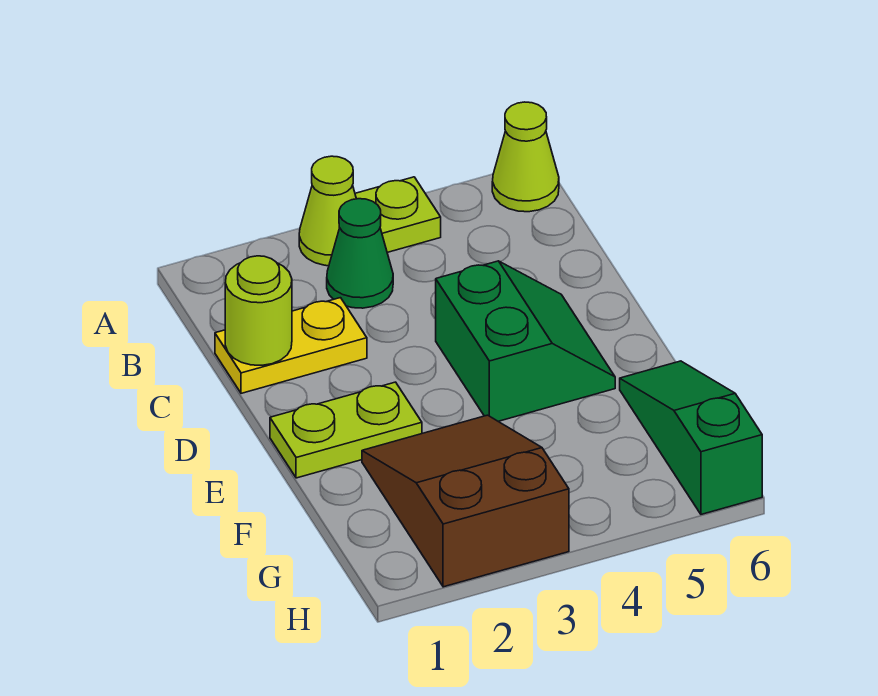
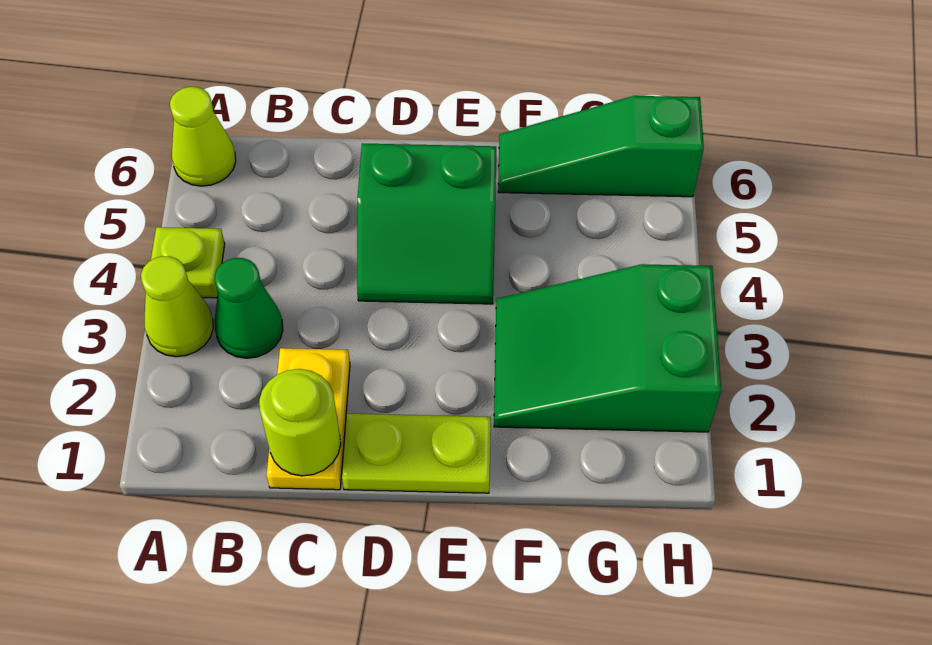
green 2x2 slope [436,261,615,421] -> green 2x2 slope turned to [357,143,496,304]
lime 1x2 plate [270,382,422,478] -> lime 1x2 plate turned to [342,414,491,493]
brown 2x3 slope [362,415,569,587] -> green 2x3 slope [494,264,721,432]

